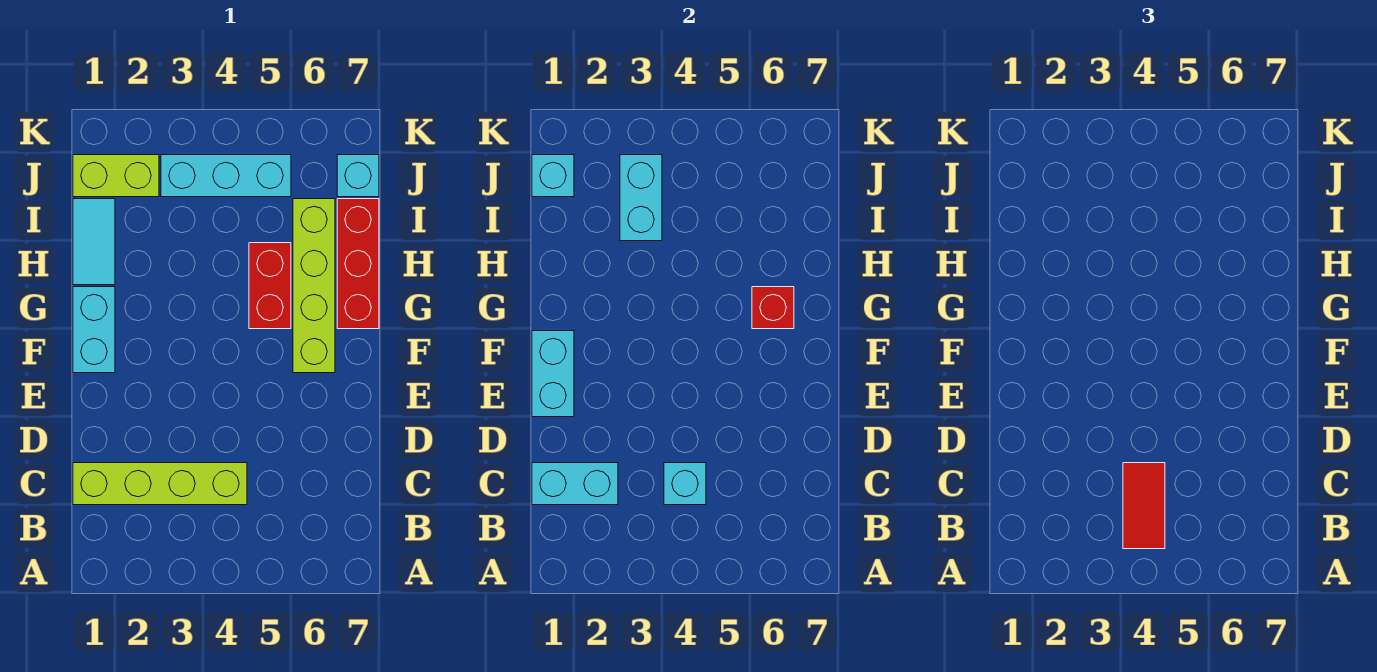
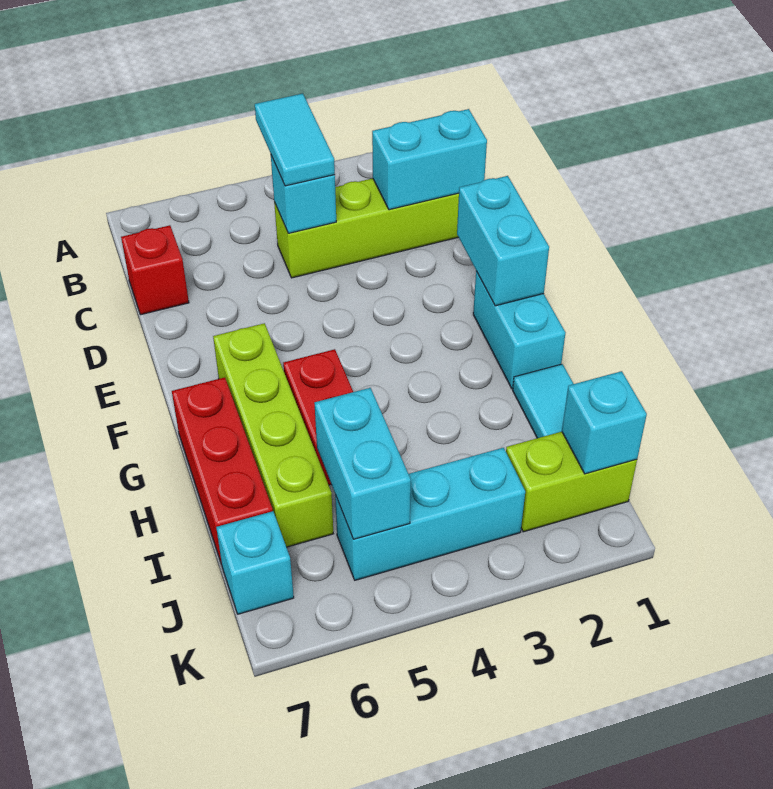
red 1x2 tile [1123,463,1165,549] -> cyan 1x2 tile [255,93,335,186]
red 1x1 brick [752,287,794,329] -> red 1x1 brick moved to [121,225,189,315]
cyan 1x2 brick [620,155,662,241] -> cyan 1x2 brick moved to [314,388,411,539]

